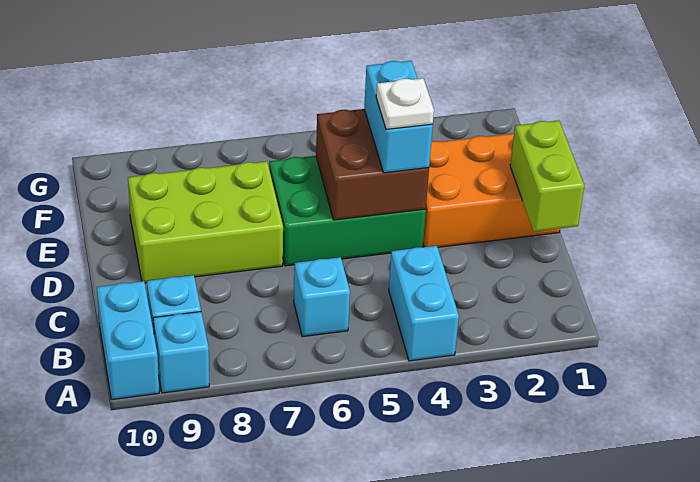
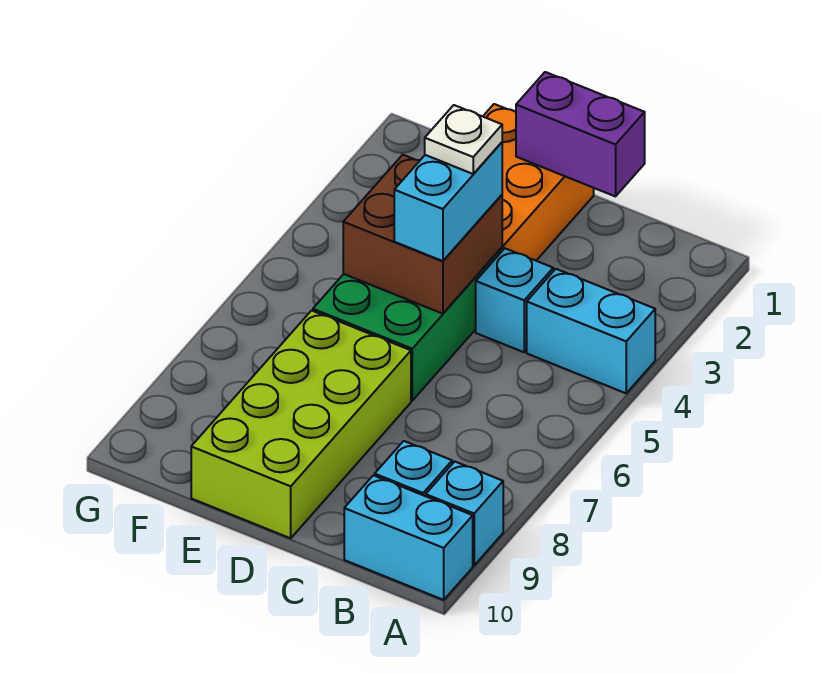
cyan 1x1 brick [294,257,350,337] -> cyan 1x1 brick moved to [476,248,553,352]
lime 1x2 brick [510,121,584,232] -> purple 1x2 brick [516,72,645,197]
cyan 1x2 brick [364,61,433,173] -> cyan 1x2 brick turned to [394,142,502,261]
lime 2x3 brick [128,161,283,283] -> lime 2x4 brick [191,311,411,538]

